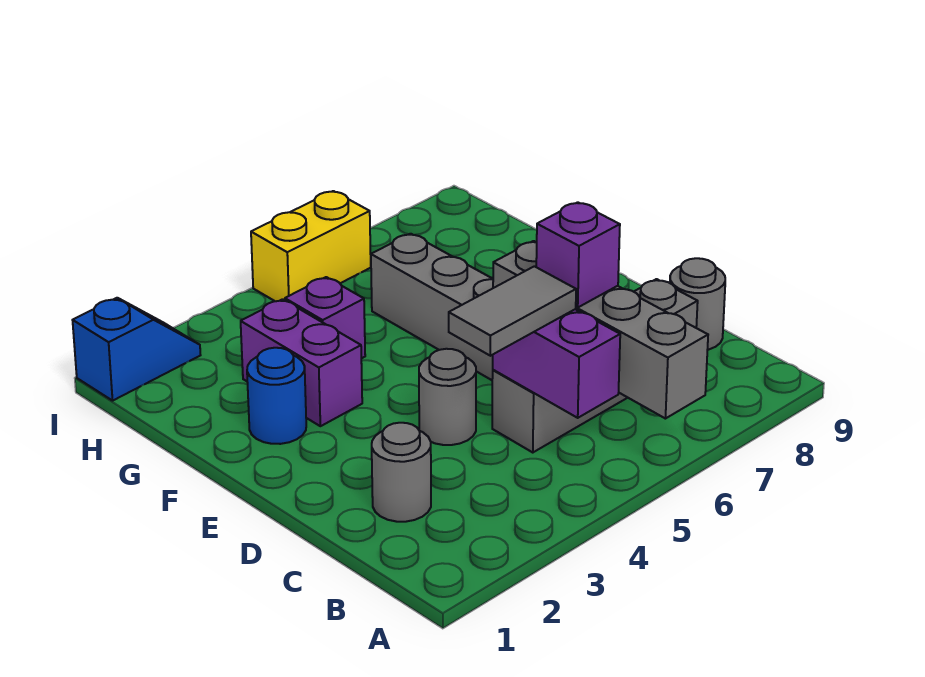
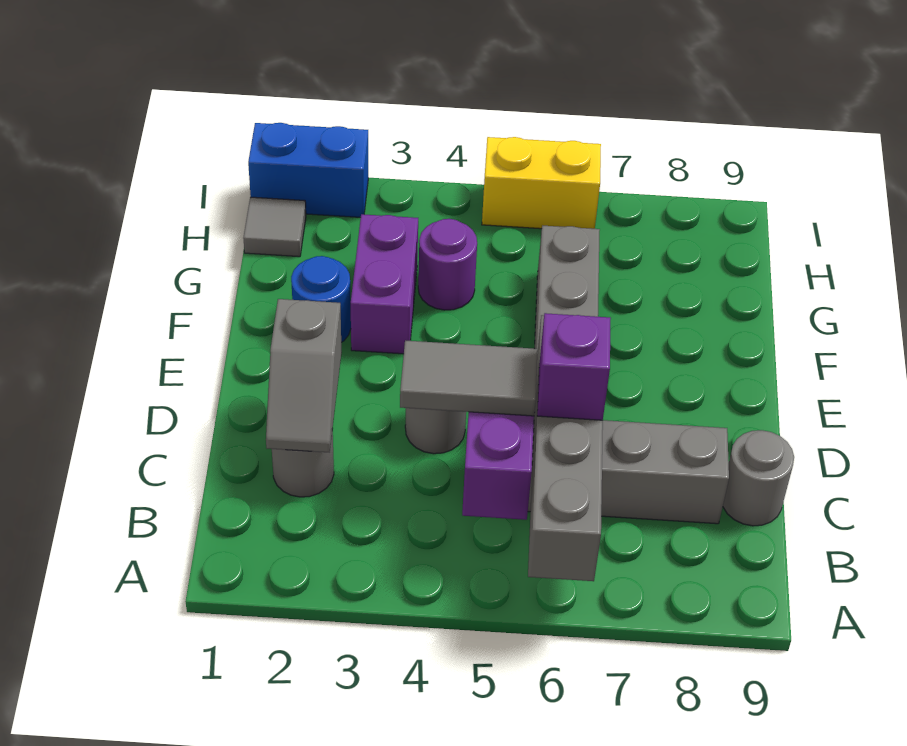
none -> grey 1x2 slope [266,299,342,452]
purple 1x1 brick [285,277,365,359] -> purple 1x1 round brick [418,219,477,310]
none -> grey 1x1 tile [243,197,306,257]
blue 1x2 slope [73,298,200,401] -> blue 1x2 brick [248,123,368,217]

